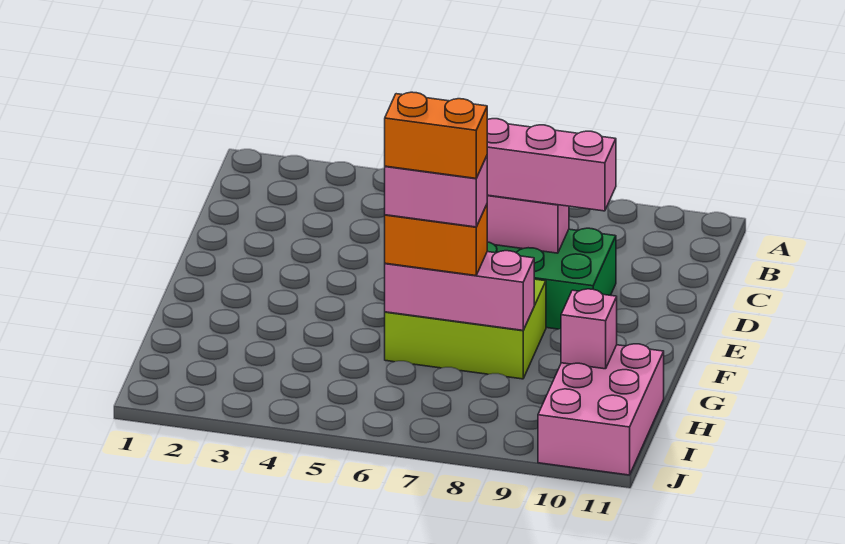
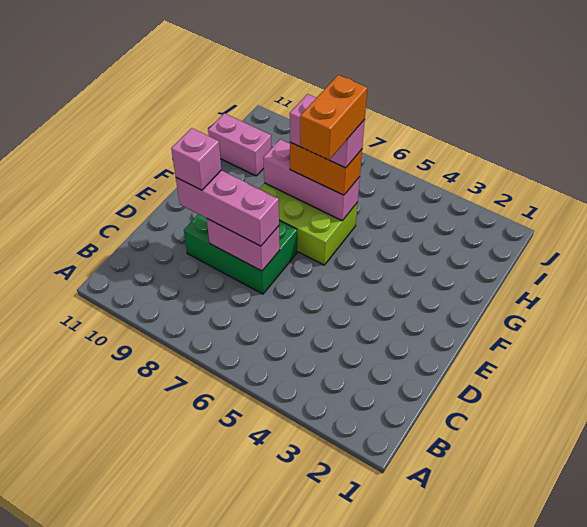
orange 1x2 brick [385,92,487,178] -> orange 1x2 brick turned to [300,75,367,160]
pink 2x3 brick [538,344,664,475] -> pink 1x2 brick [208,113,271,176]
pink 1x1 brick [561,289,617,369] -> pink 1x1 brick moved to [171,128,221,190]

